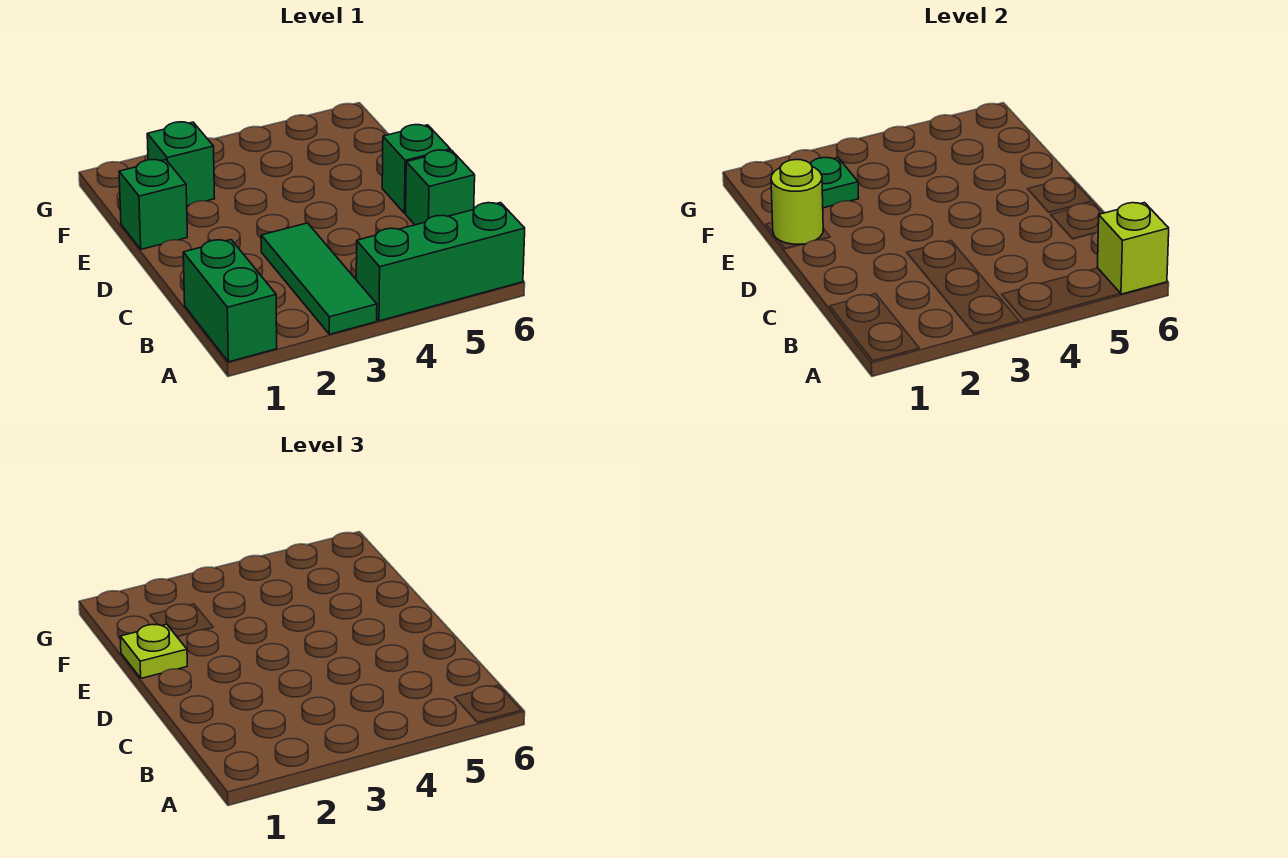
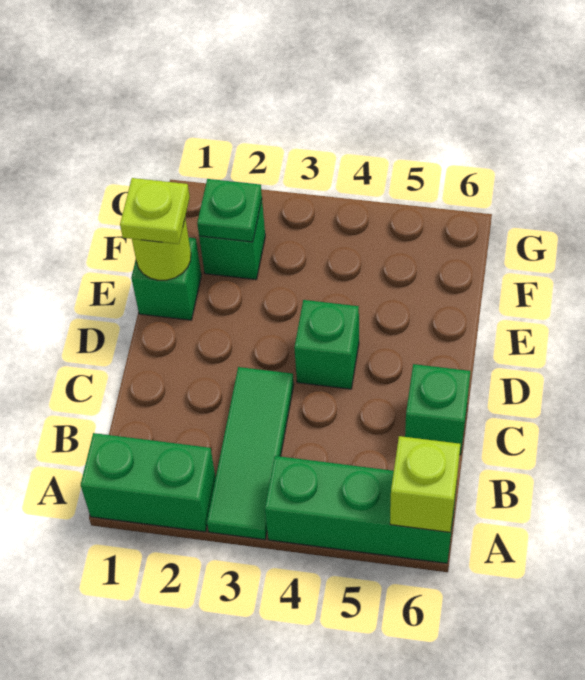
green 1x2 brick [183,240,277,362] -> green 1x2 brick turned to [81,433,216,532]
green 1x1 brick [382,125,450,213] -> green 1x1 brick moved to [294,300,359,389]

